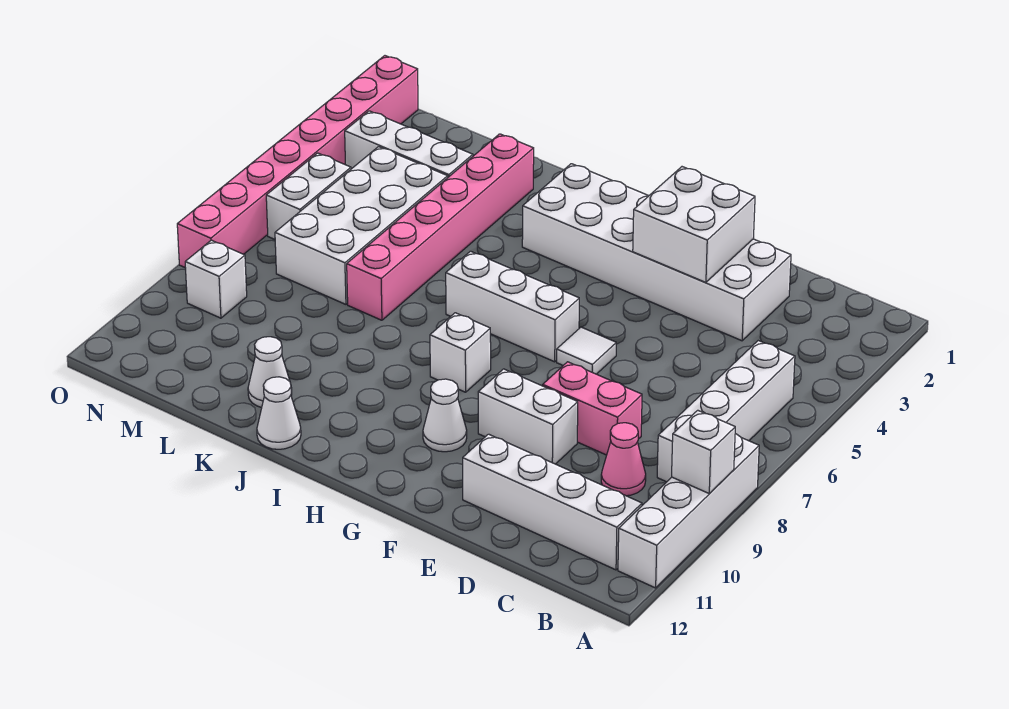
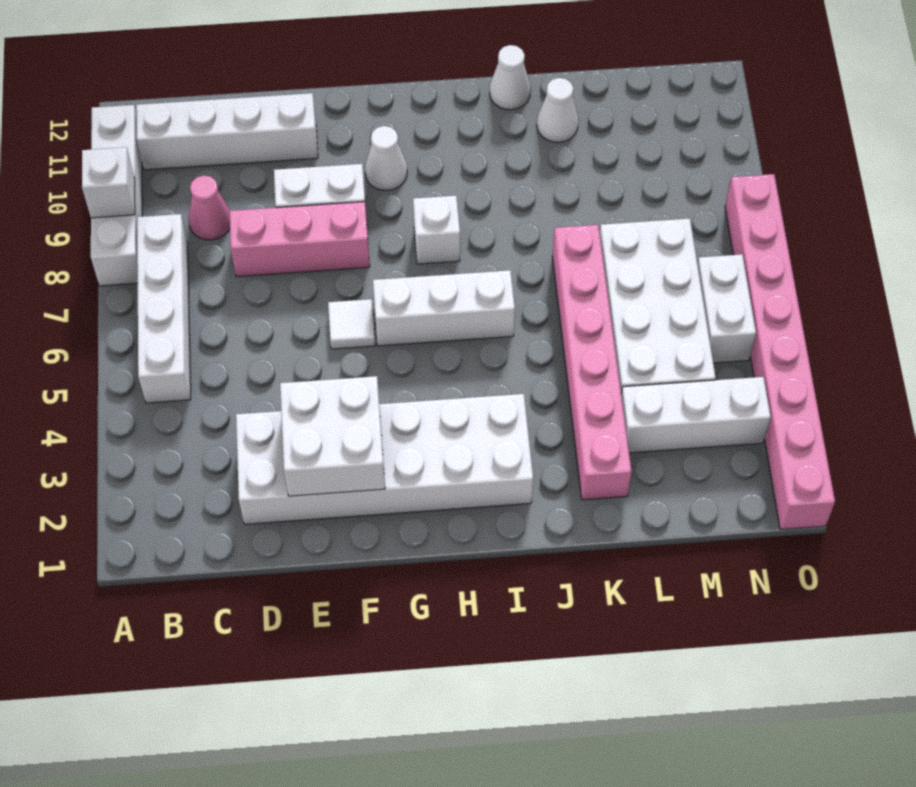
pink 1x2 brick [543,362,642,455] -> pink 1x3 brick [230,202,370,277]
white 1x1 brick [185,240,247,318] -> none

